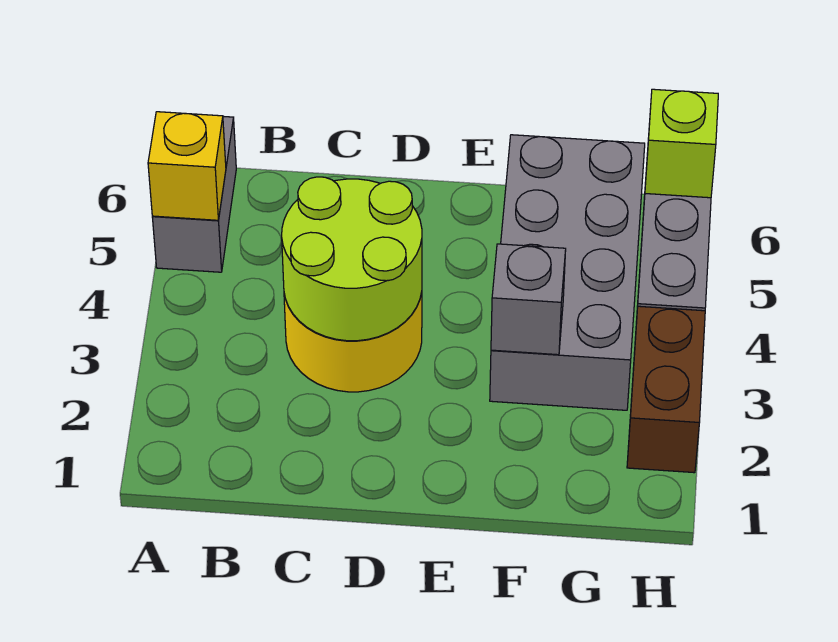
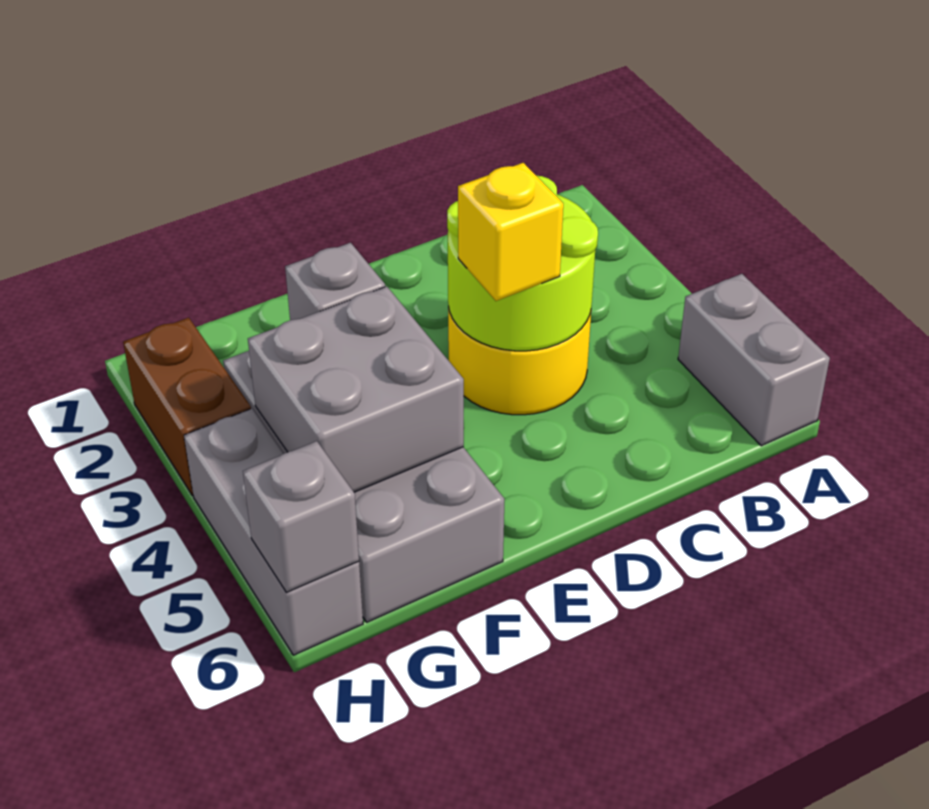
yellow 1x1 brick [148,112,226,220] -> yellow 1x1 brick moved to [458,163,563,301]
none -> grey 2x2 brick [248,286,464,492]
lime 1x1 brick [645,89,718,198] -> grey 1x1 brick [243,441,359,592]

